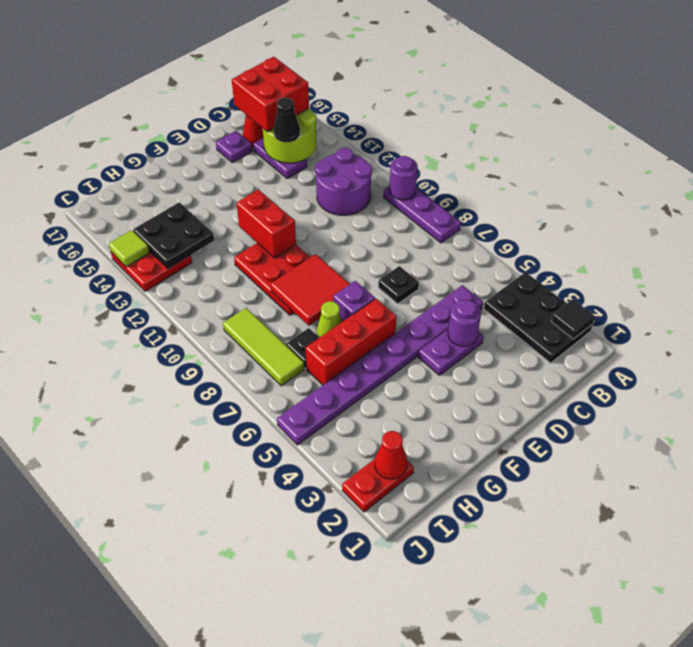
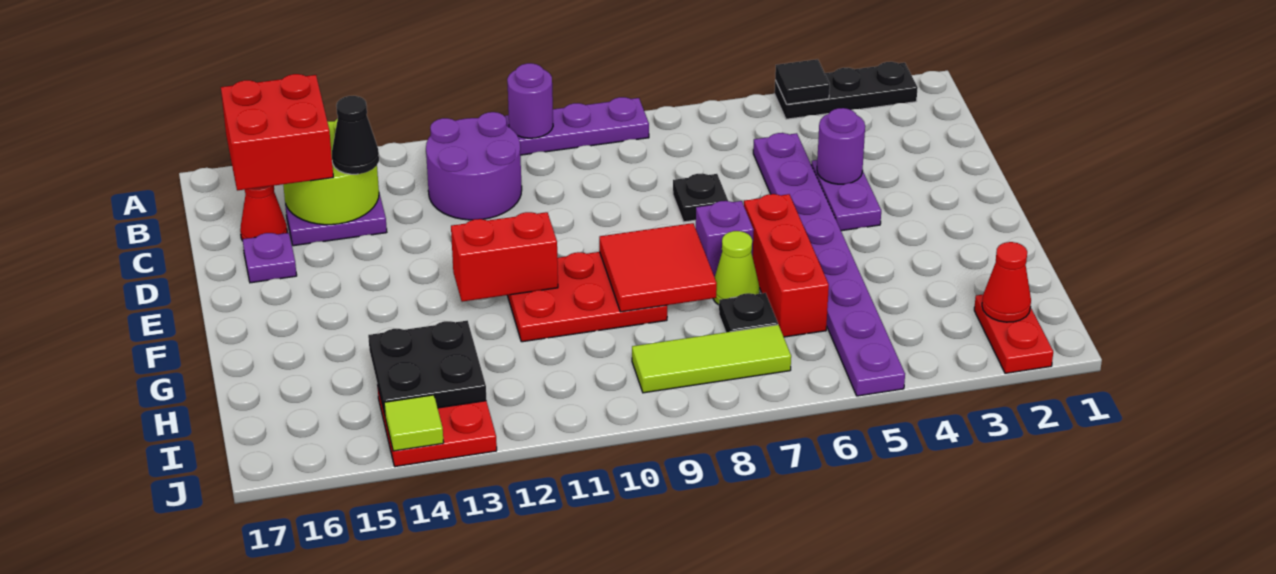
black 2x3 plate [484,272,593,363] -> black 1x3 plate [775,62,918,119]
black 1x1 tile [551,299,595,339] -> black 1x1 tile moved to [775,59,830,104]

